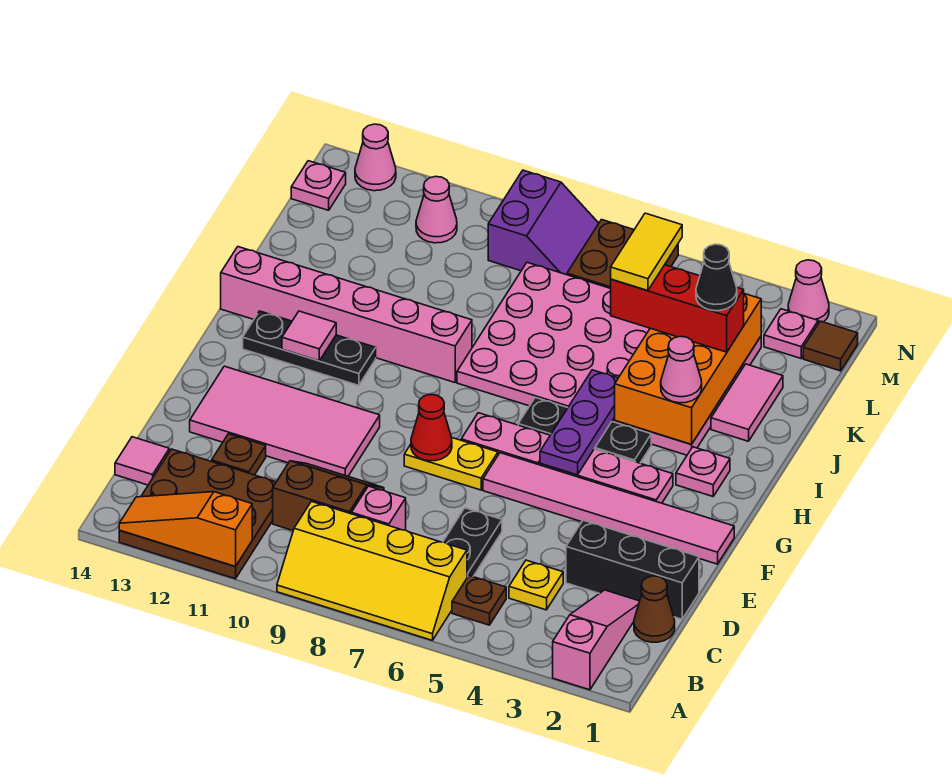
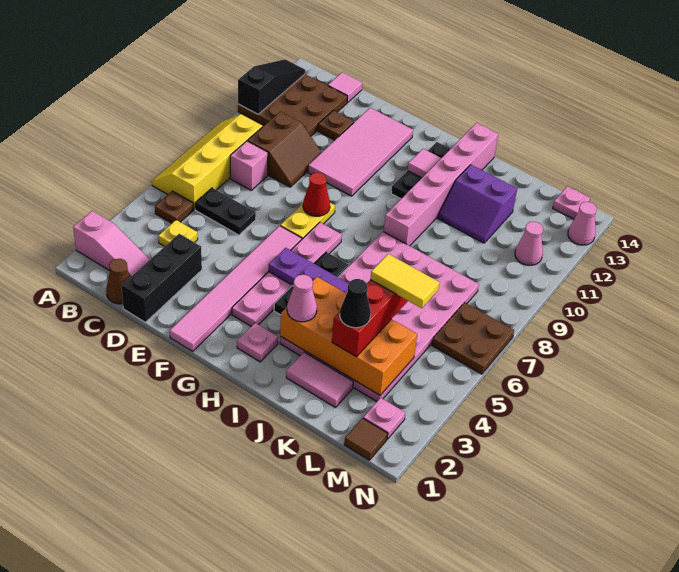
orange 1x3 slope [119,492,252,566] -> black 1x3 slope [238,59,305,114]
purple 2x2 slope [488,170,599,275] -> purple 2x2 slope moved to [438,165,517,243]
pink 1x1 cone [788,260,829,323] -> none

